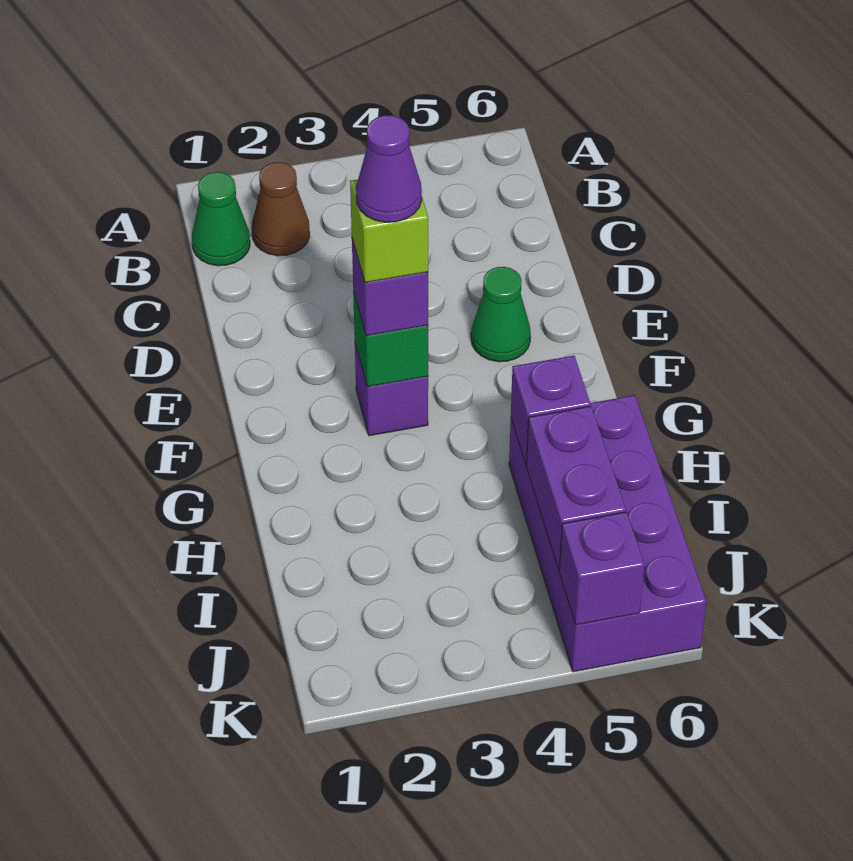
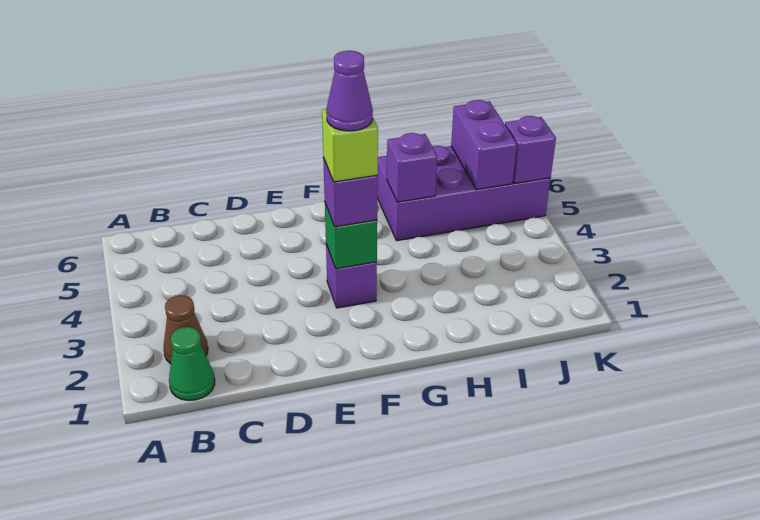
green 1x1 cone [471,267,531,362] -> none
purple 1x2 brick [527,406,626,570] -> purple 1x2 brick turned to [451,100,517,190]

